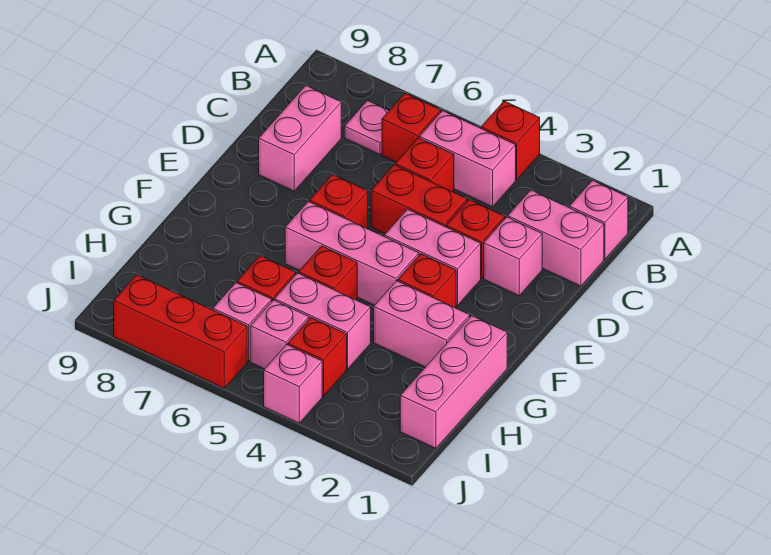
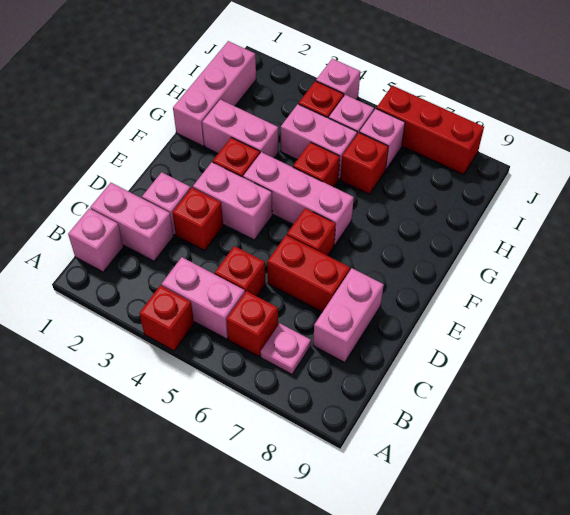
red 1x2 brick [371,165,467,234] -> red 1x2 brick moved to [267,235,350,312]

